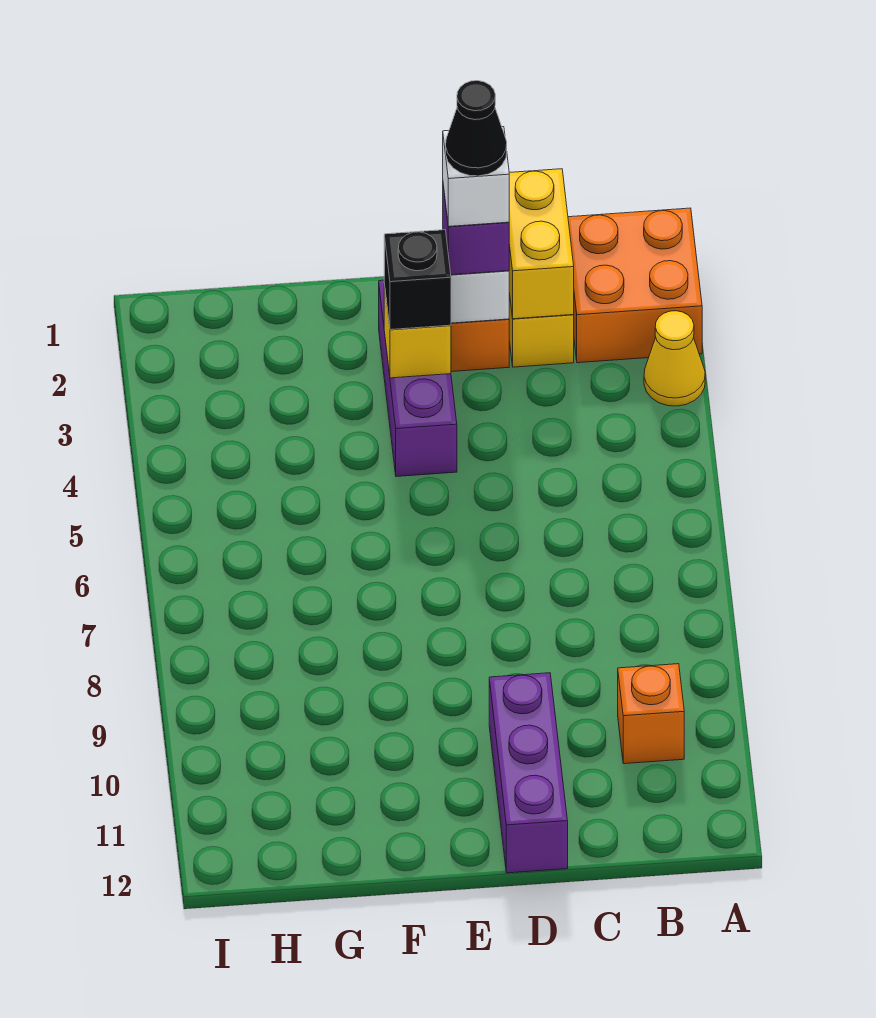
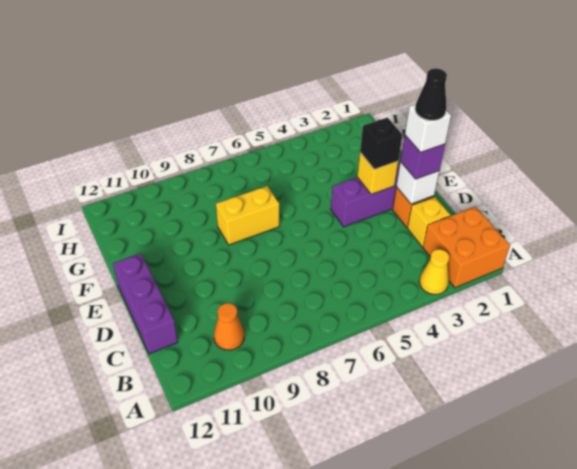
orange 1x1 brick [618,664,684,764] -> orange 1x1 cone [214,303,244,350]
yellow 1x2 brick [509,169,574,319] -> yellow 1x2 brick moved to [216,186,279,245]
purple 1x3 brick [489,673,568,873] -> purple 1x3 brick turned to [113,253,178,354]

